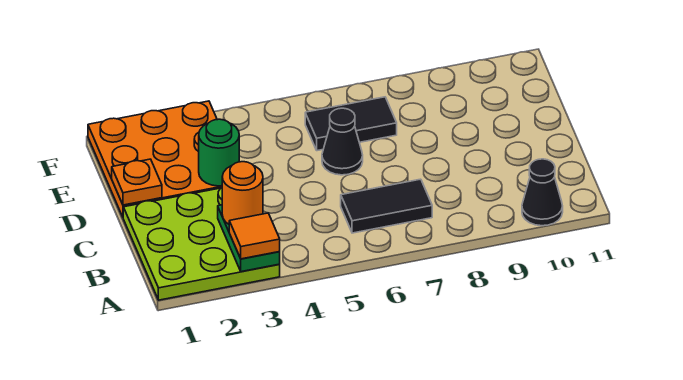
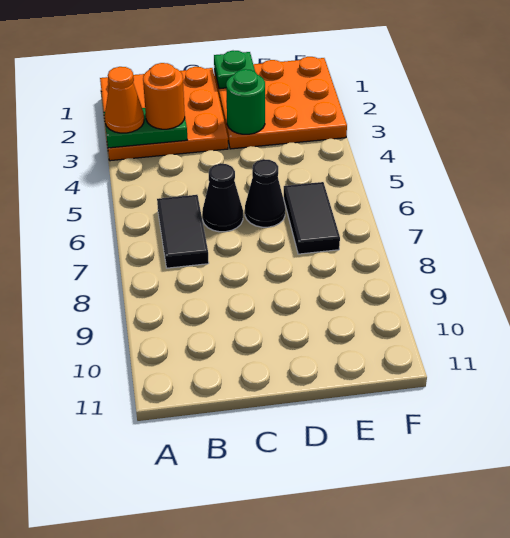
lime 3x3 plate [123,188,280,300] -> orange 3x3 plate [100,67,228,161]
orange 1x1 tile [229,213,280,259] -> orange 1x1 cone [104,67,144,133]
black 1x1 cone [522,159,563,226] -> black 1x1 cone moved to [202,164,243,232]
orange 1x1 plate [112,159,162,205] -> green 1x1 plate [214,51,255,89]

